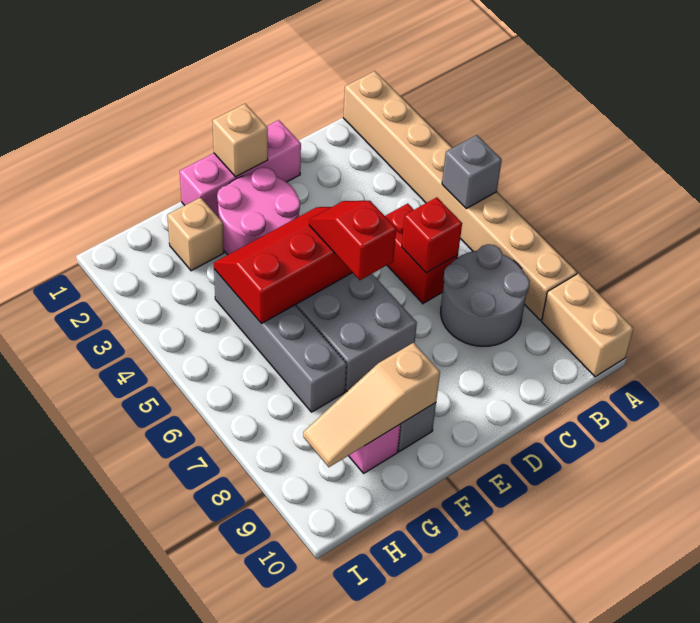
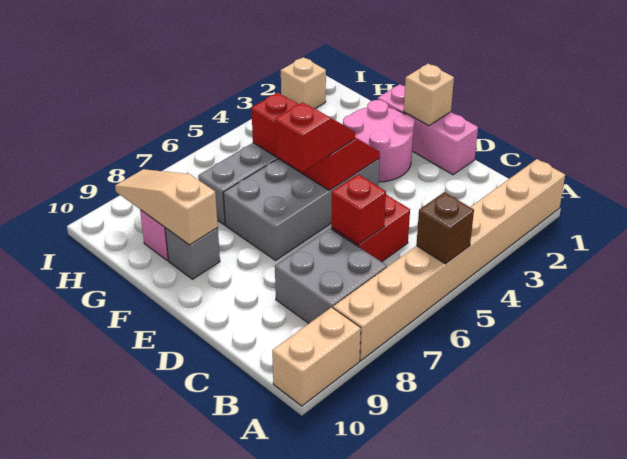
grey 1x1 brick [442,135,502,209] -> brown 1x1 brick [416,192,474,264]
grey 2x2 round brick [441,244,530,346] -> grey 2x2 brick [275,229,387,323]
tan 1x1 brick [167,197,224,271] -> tan 1x1 brick moved to [281,57,326,109]

